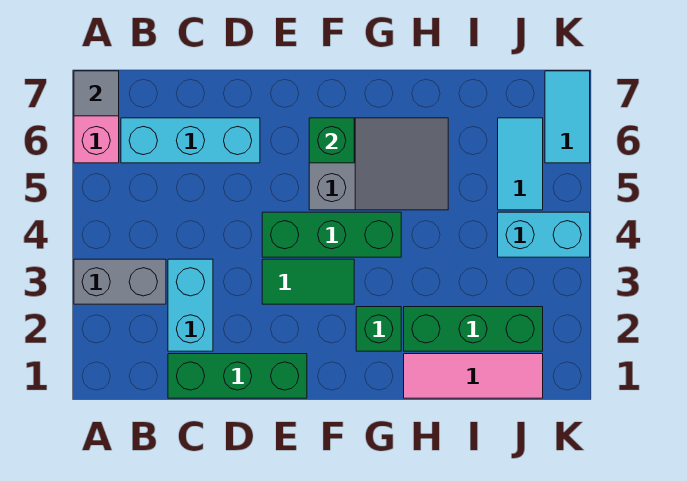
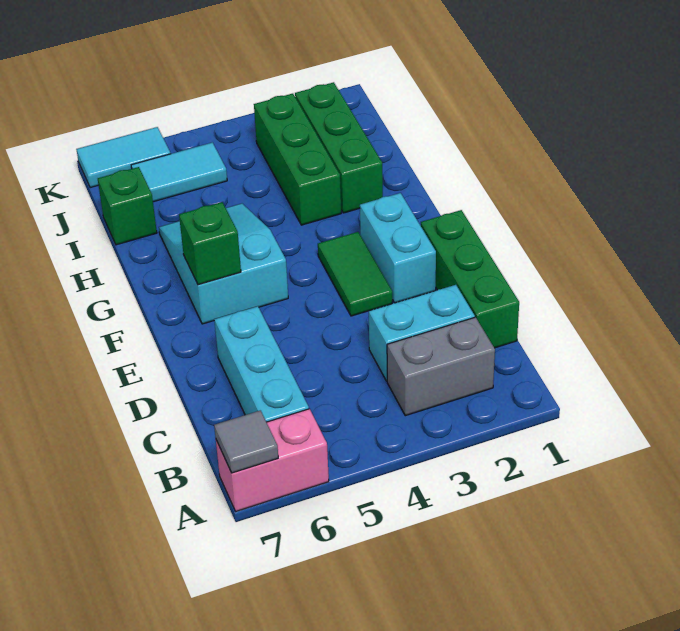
grey 1x2 brick [74,259,166,304] -> grey 1x2 brick turned to [387,317,495,416]
green 1x3 brick [262,212,401,257] -> green 1x3 brick moved to [254,94,341,225]
grey 2x3 slope [309,118,448,210] -> cyan 2x3 slope [159,204,288,324]
green 1x1 brick [356,307,401,351] -> green 1x1 brick moved to [98,167,157,245]
pink 1x3 tile [404,354,543,398] -> none
cyan 1x2 brick [498,212,590,257] -> cyan 1x2 brick moved to [360,193,436,303]

